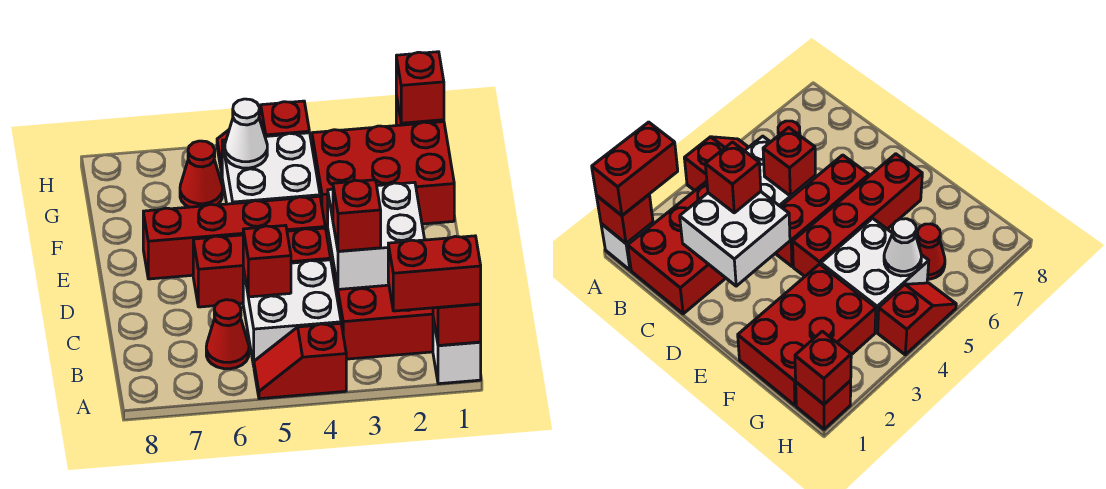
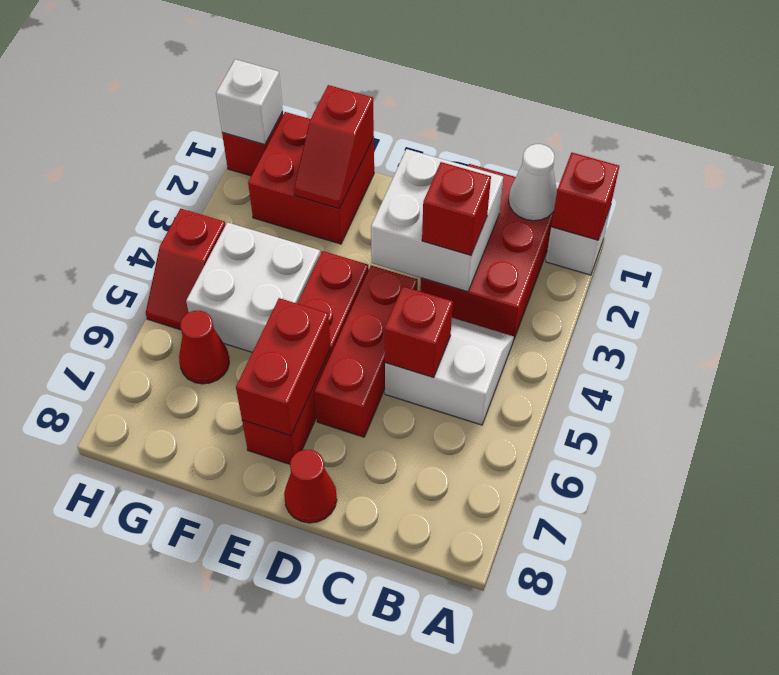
red 1x2 brick [388,236,481,311] -> red 1x2 brick moved to [236,298,331,436]
red 1x2 slope [254,323,346,399] -> red 1x2 slope moved to [294,85,374,209]
white 2x2 brick [243,260,341,366] -> white 2x2 slope [385,318,514,425]
red 1x1 cone [206,300,249,369] -> red 1x1 cone moved to [284,450,337,523]
red 2x3 brick [312,122,454,232] -> red 2x2 brick [248,112,374,244]
white 1x1 cone [225,99,267,168] -> white 1x1 cone moved to [509,144,557,221]
red 1x1 brick [396,52,444,123] -> white 1x1 brick [216,59,283,144]

